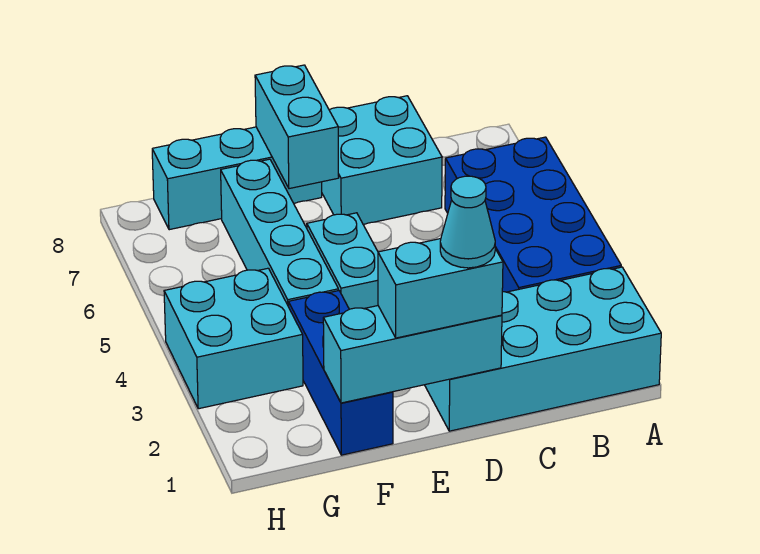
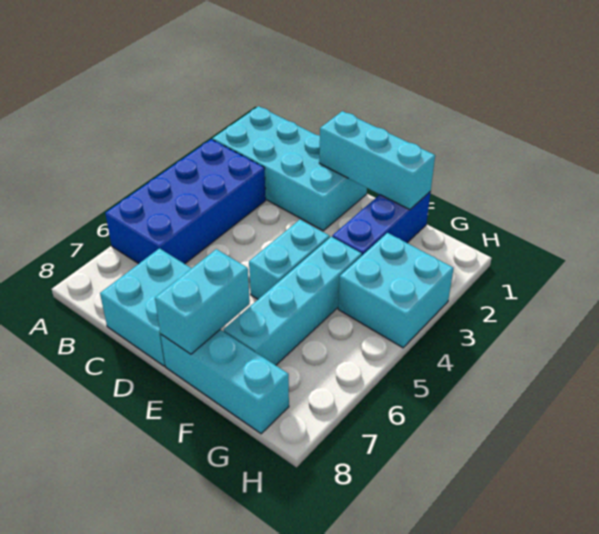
cyan 1x2 brick [378,239,503,338] -> none
cyan 1x1 cone [440,176,495,268] -> none

